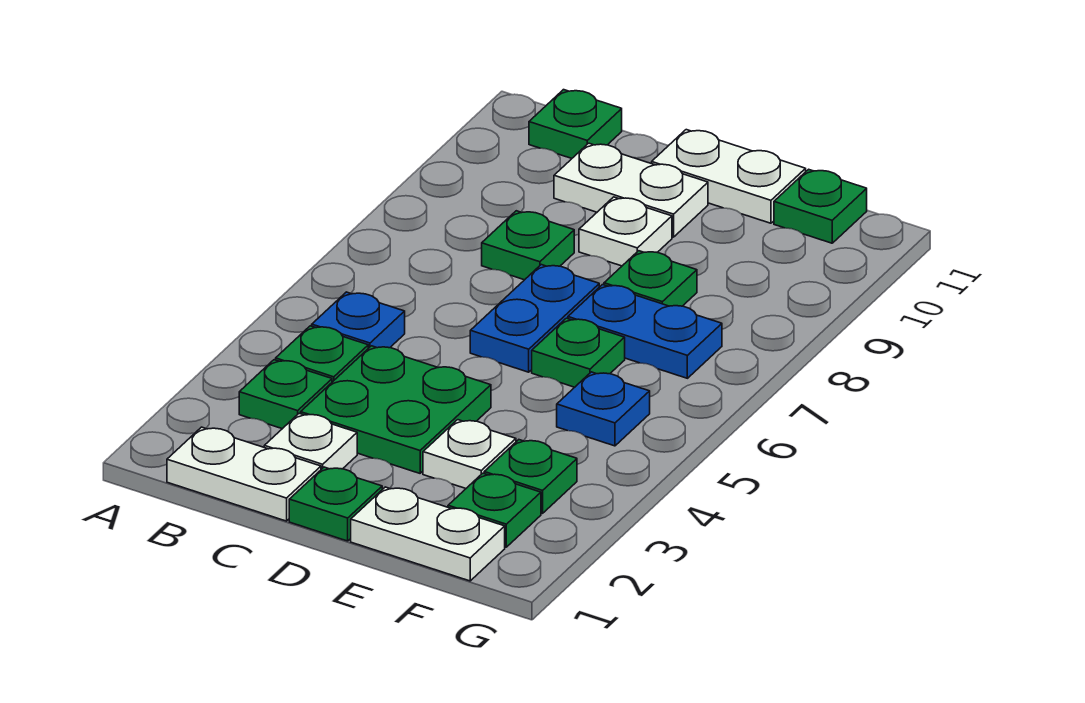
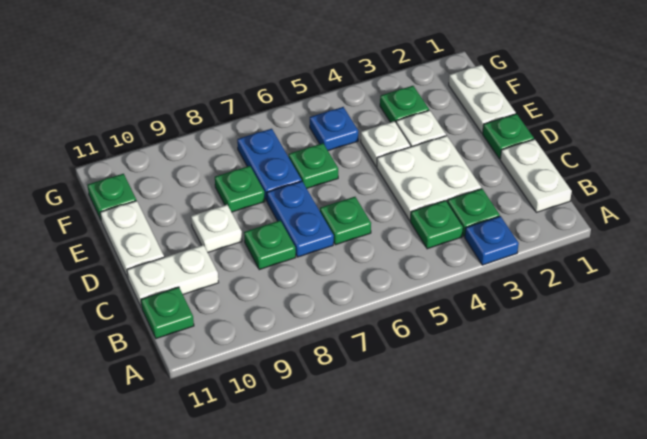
blue 1x1 plate [312,292,405,348] -> blue 1x1 plate moved to [465,216,519,265]
white 1x1 plate [264,414,357,469] -> white 1x1 plate moved to [361,121,410,167]
green 2x2 plate [301,346,491,473] -> white 2x2 plate [377,136,481,220]
white 1x2 plate [554,143,708,237] -> white 1x2 plate turned to [127,245,219,308]
blue 1x2 plate [470,265,599,372] -> blue 1x2 plate turned to [267,181,334,257]
green 1x1 plate [448,473,541,547] -> green 1x1 plate moved to [320,197,371,245]

